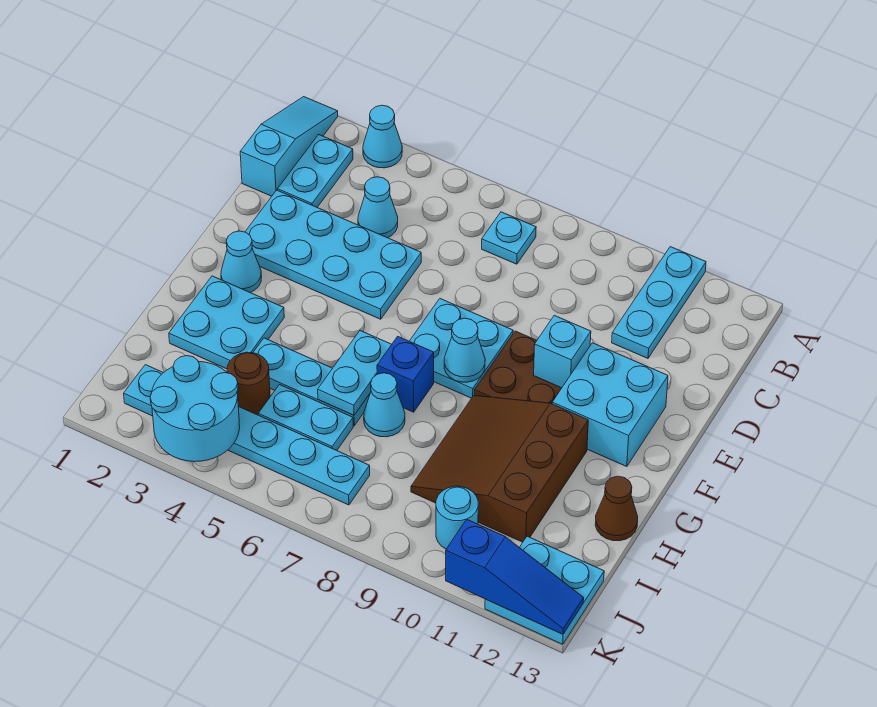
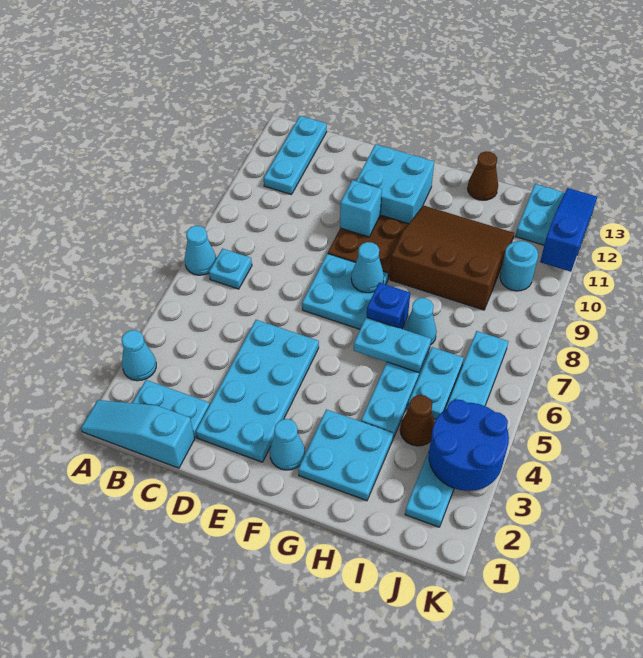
cyan 1x3 plate [612,247,706,358] -> cyan 1x3 plate turned to [264,116,327,195]
cyan 1x1 cone [358,177,398,238] -> cyan 1x1 cone moved to [185,226,216,275]
brown 3x3 slope [411,395,588,542] -> brown 3x3 slope turned to [390,205,514,310]
brown 1x1 round brick [227,352,270,415] -> brown 1x1 cone [400,395,435,446]
cyan 2x2 round brick [150,356,240,462] -> blue 2x2 round brick [429,399,509,491]

